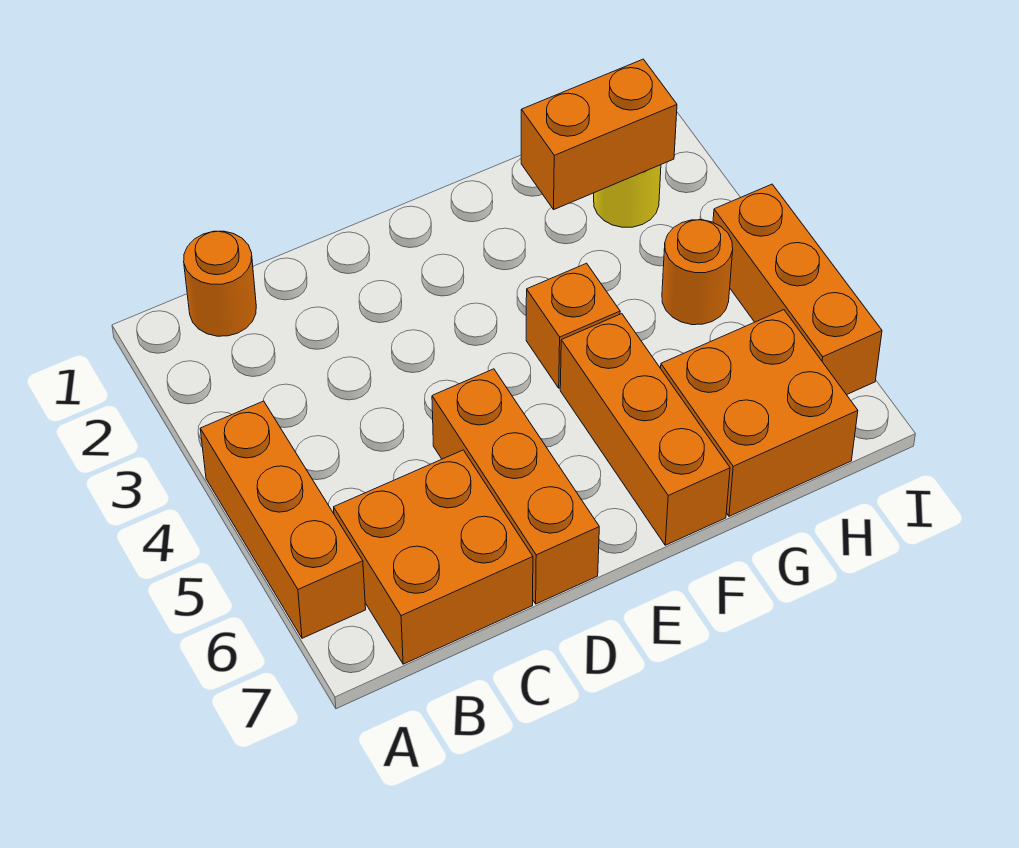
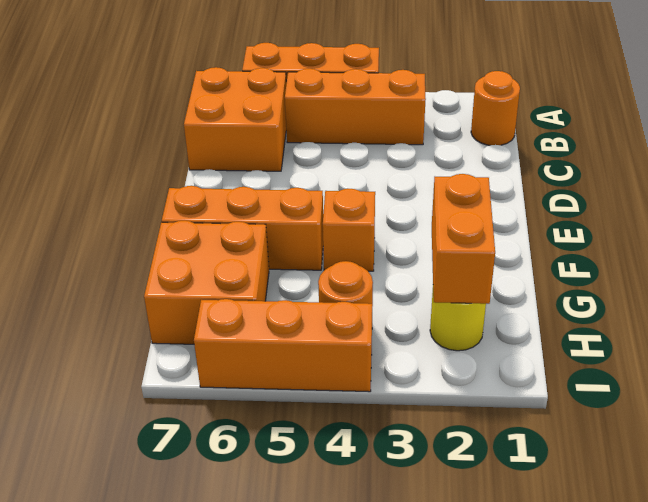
orange 1x3 brick [432,369,599,604] -> orange 1x3 brick moved to [285,69,426,145]

